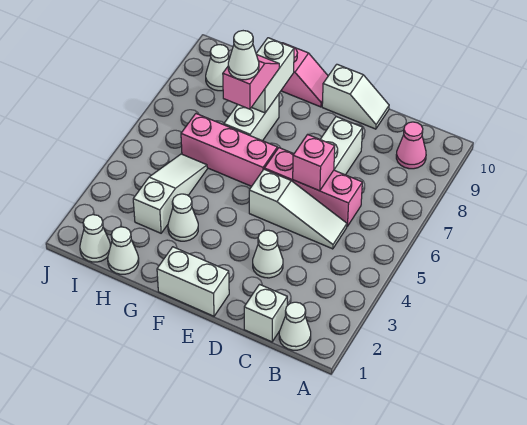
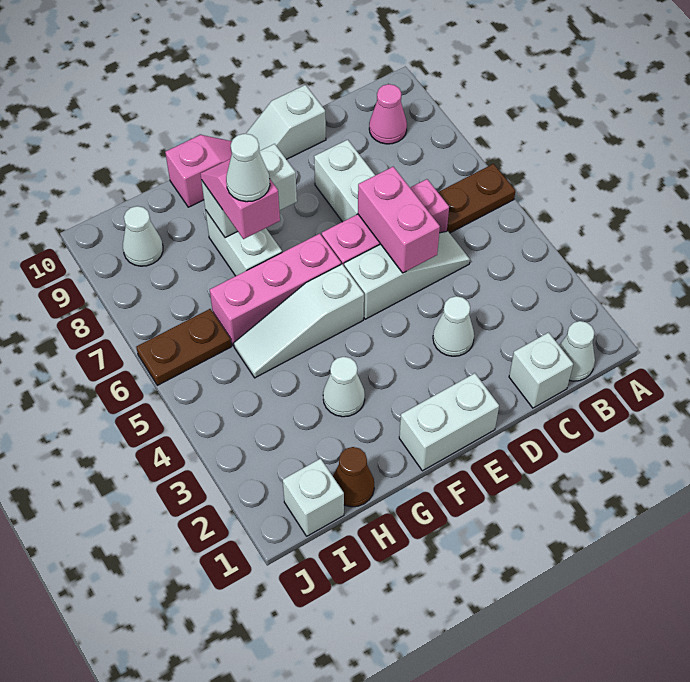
none -> brown 1x2 plate [438,164,515,233]
pink 1x1 brick [293,135,335,191] -> pink 1x2 brick [358,167,440,273]
white 1x2 slope [322,64,389,129] -> white 1x2 slope turned to [246,85,326,159]
white 1x2 brick [251,38,294,113] -> white 1x2 brick turned to [201,144,297,238]
white 1x1 cone [108,227,139,274] -> brown 1x1 cone [333,447,374,507]
white 1x3 slope [133,154,207,233] -> white 1x3 slope turned to [234,264,364,378]
white 1x1 cone [80,215,111,262] -> white 1x1 brick [283,459,344,536]
none -> brown 1x2 plate [136,309,231,385]

